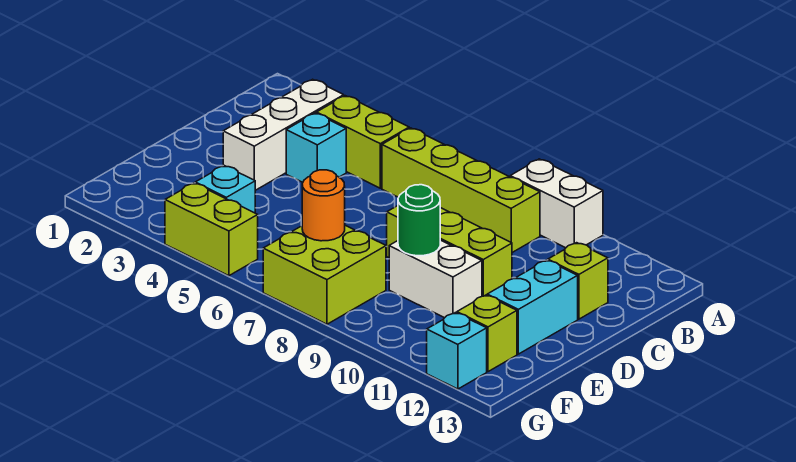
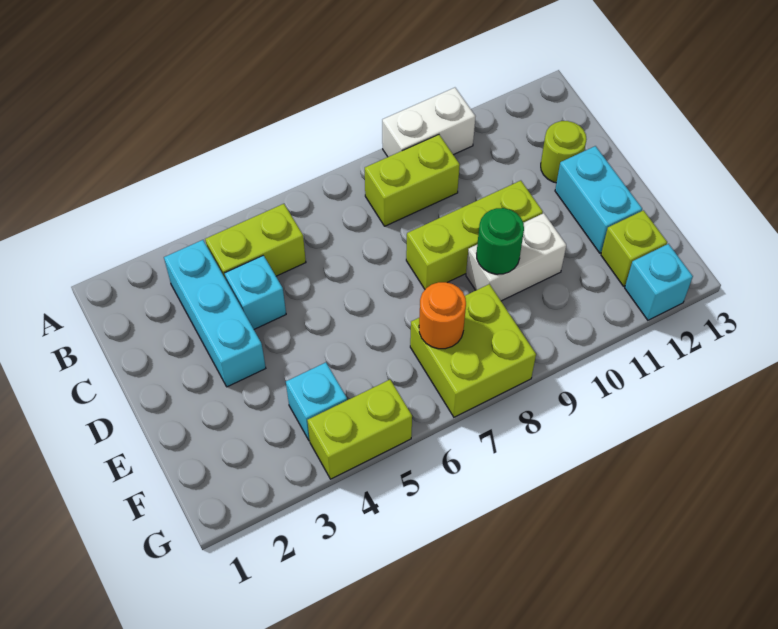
white 1x3 brick [223,79,344,190] -> cyan 1x3 brick [164,240,266,387]
lime 1x4 brick [382,128,540,253] -> lime 1x2 brick [365,135,460,226]
lime 1x1 brick [548,243,608,319] -> lime 1x1 round brick [541,121,587,183]

